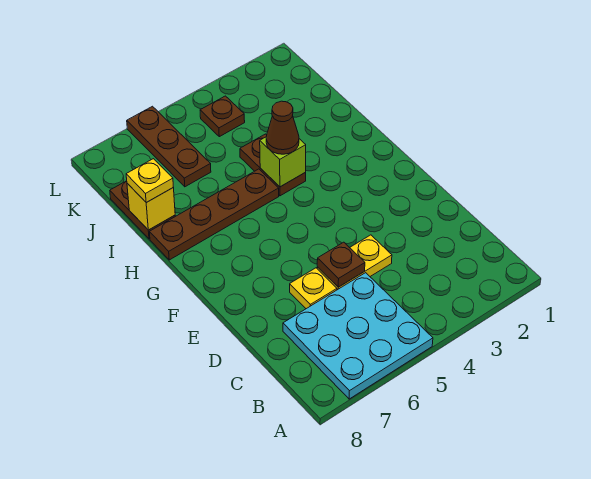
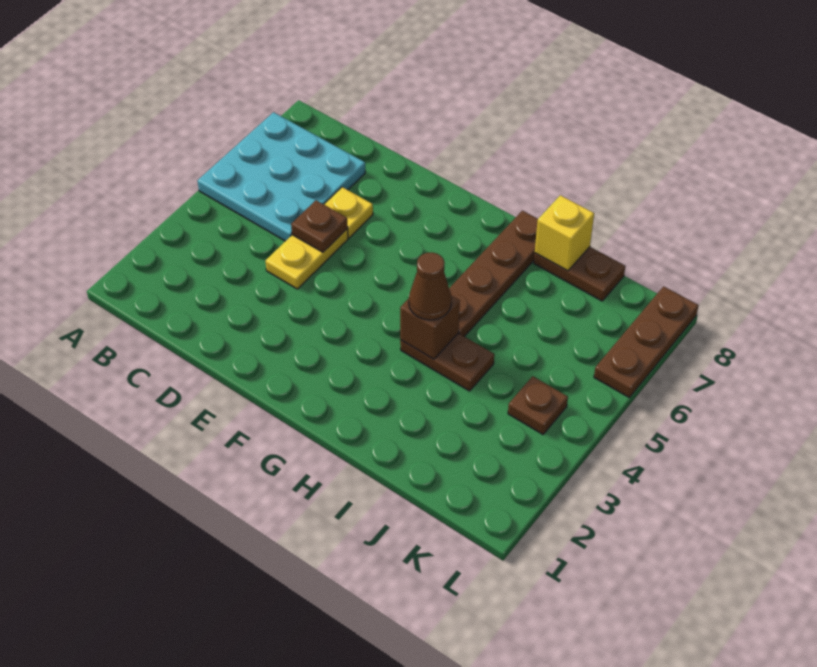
lime 1x1 brick [260,137,306,187] -> brown 1x1 brick [400,296,460,359]
yellow 1x1 plate [126,159,173,202] -> none
brown 1x3 plate [127,106,211,187] -> brown 1x3 plate turned to [594,286,699,397]

